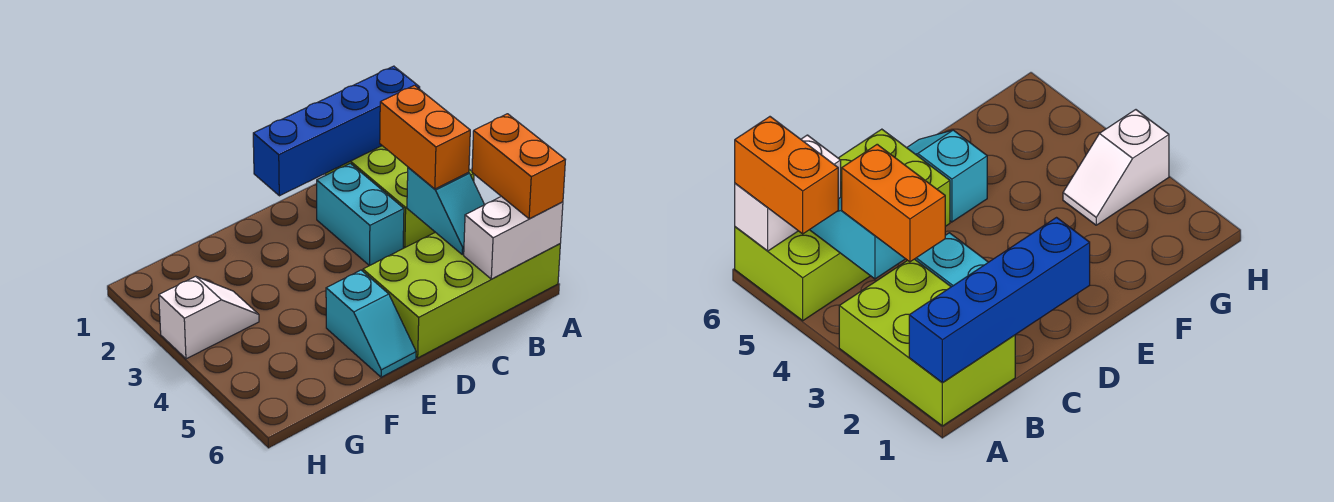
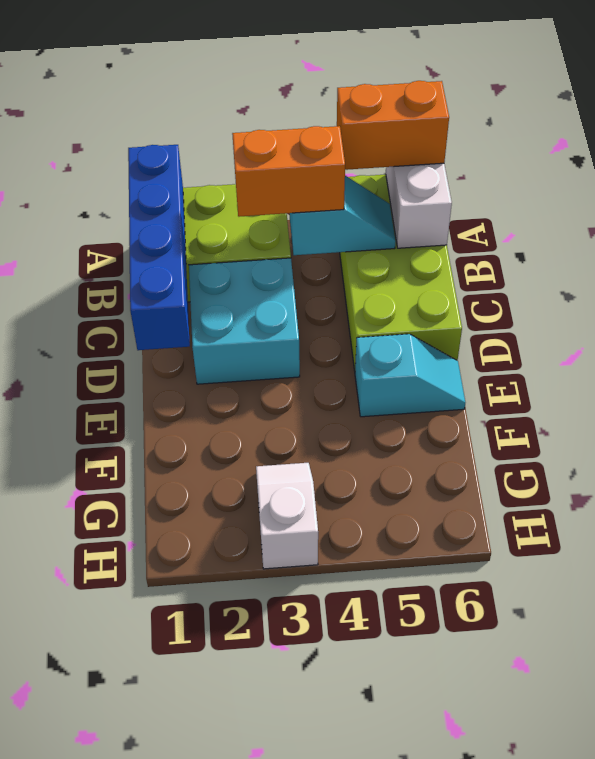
cyan 1x2 brick [317,163,404,266] -> cyan 2x2 brick [189,258,300,384]

